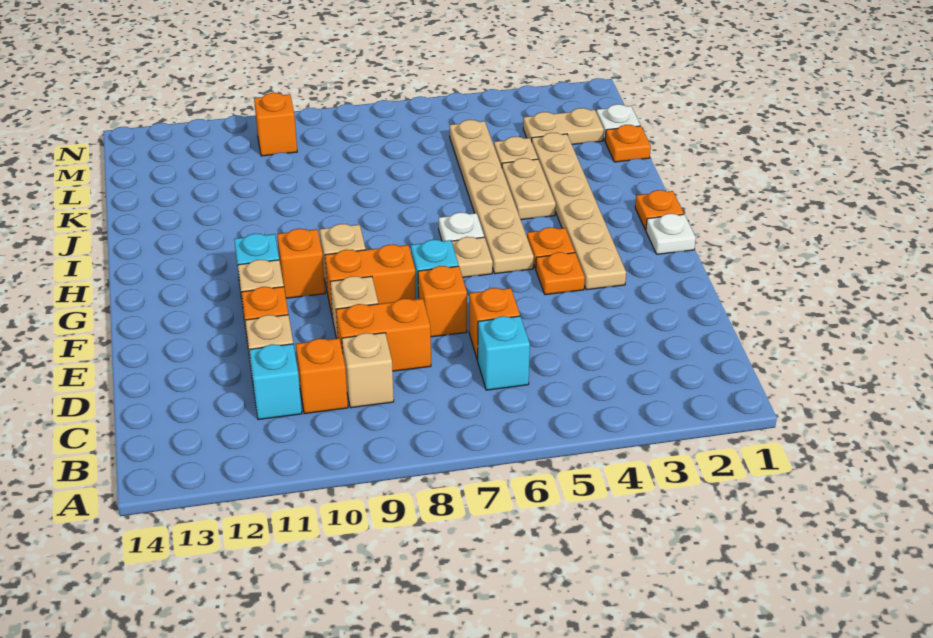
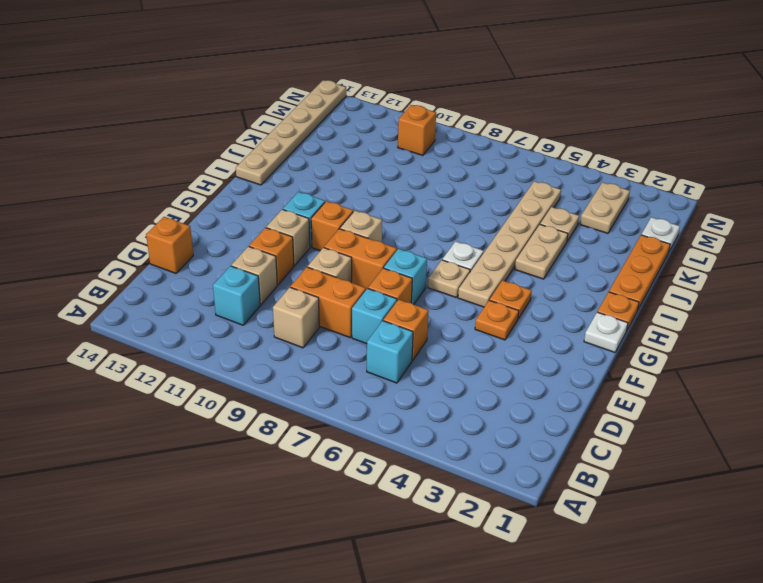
orange 1x1 brick [296,338,348,414] -> orange 1x1 brick moved to [146,217,193,273]
none -> cyan 1x1 brick [352,288,397,344]
tan 1x6 plate [532,133,626,290] -> tan 1x6 plate moved to [236,80,346,185]
orange 1x1 plate [605,125,651,162] -> orange 1x3 plate [609,235,670,309]
tan 1x2 plate [523,108,604,144] -> tan 1x2 plate turned to [580,182,630,233]

